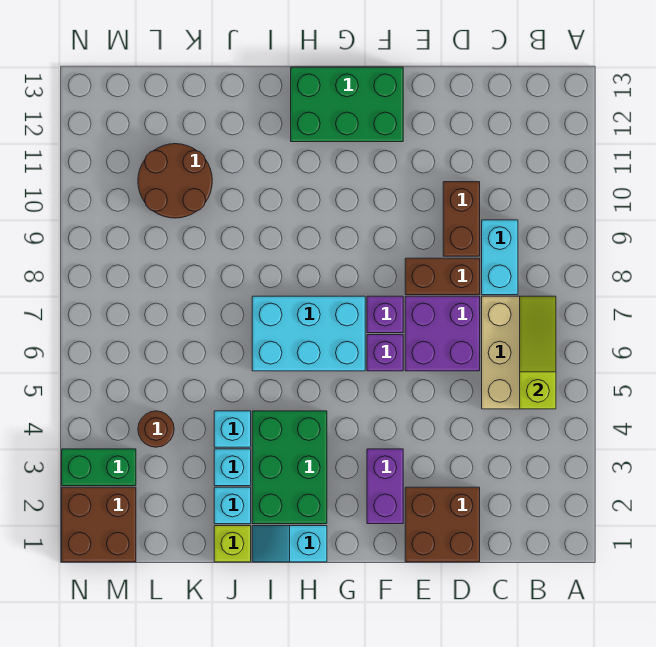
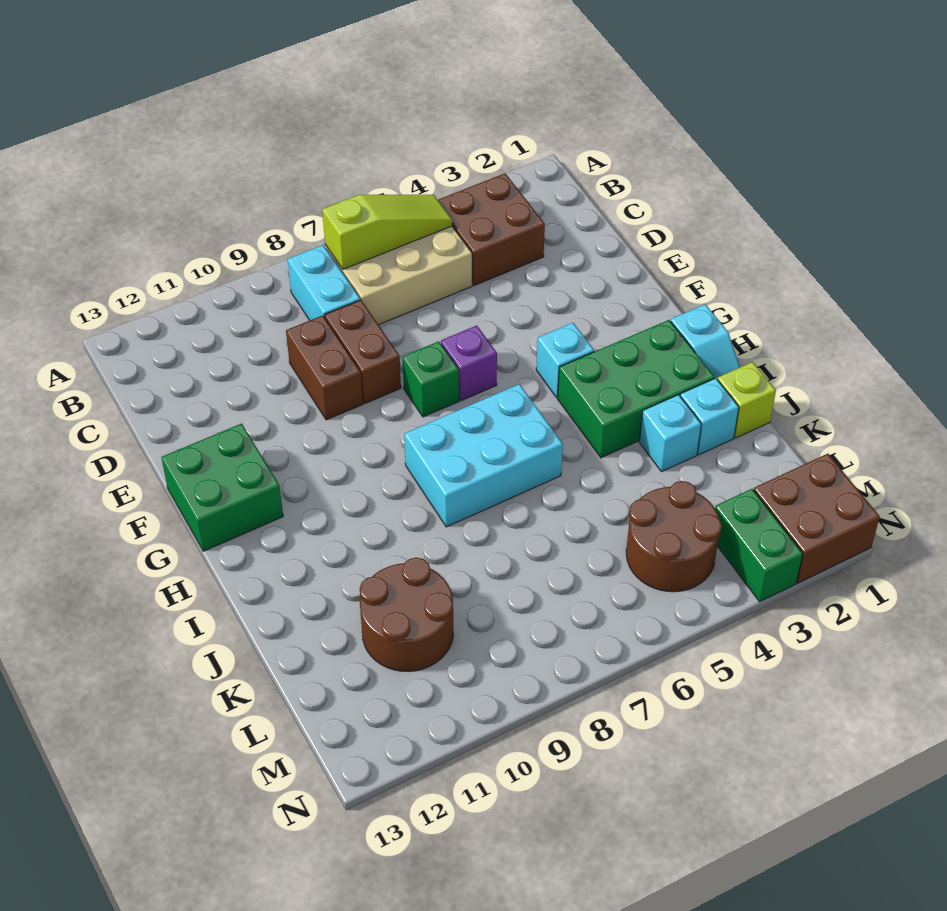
lime 1x3 slope [520,296,556,409] -> lime 1x3 slope turned to [322,195,452,269]
cyan 1x2 brick [482,220,518,295] -> cyan 1x2 brick turned to [288,245,360,320]
brown 2x2 brick [405,487,480,562] -> brown 2x2 brick moved to [438,173,545,285]
purple 2x2 brick [405,296,480,371] -> none
brown 1x2 brick [443,182,480,256] -> brown 1x2 brick turned to [286,315,363,420]
purple 1x2 brick [367,449,403,524] -> none
purple 1x1 brick [367,296,403,333] -> green 1x1 brick [402,341,459,417]
green 2x3 brick [291,67,403,142] -> green 2x2 brick [161,424,283,551]
cyan 2x3 brick [252,296,365,371] -> cyan 2x3 brick turned to [404,384,563,527]
cyan 1x1 brick [214,411,251,447] -> cyan 1x1 brick moved to [536,323,594,398]
brown 1x1 round brick [138,411,174,447] -> brown 2x2 round brick [626,481,722,592]

